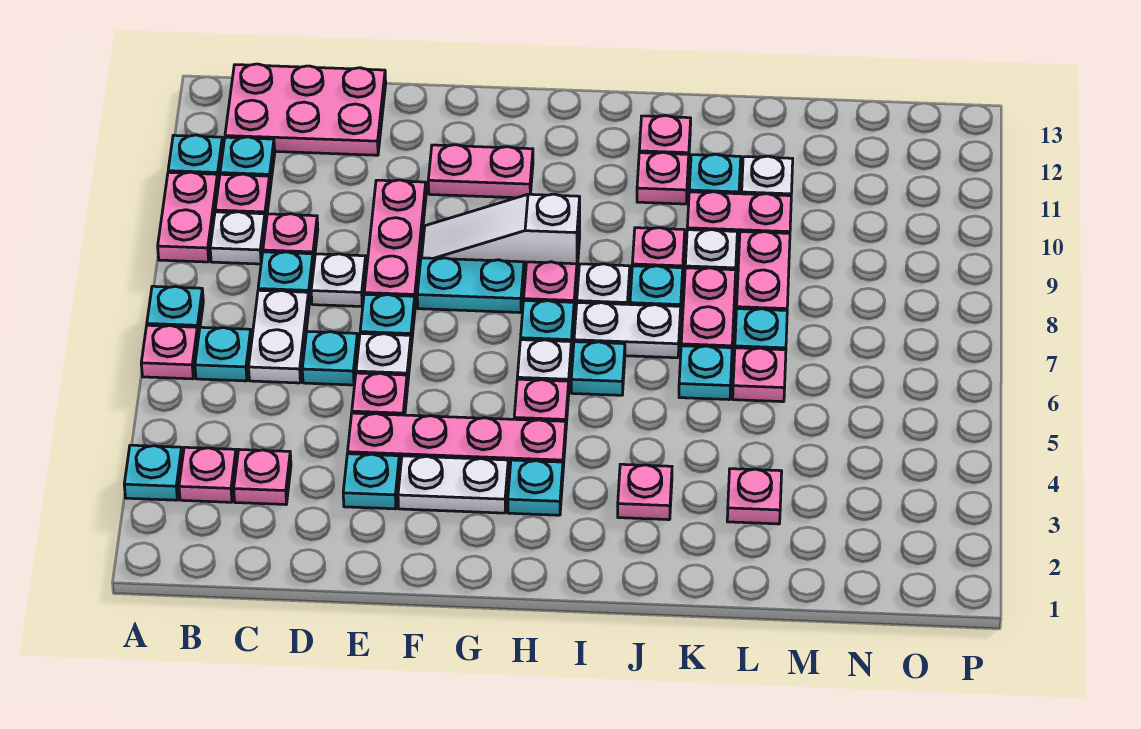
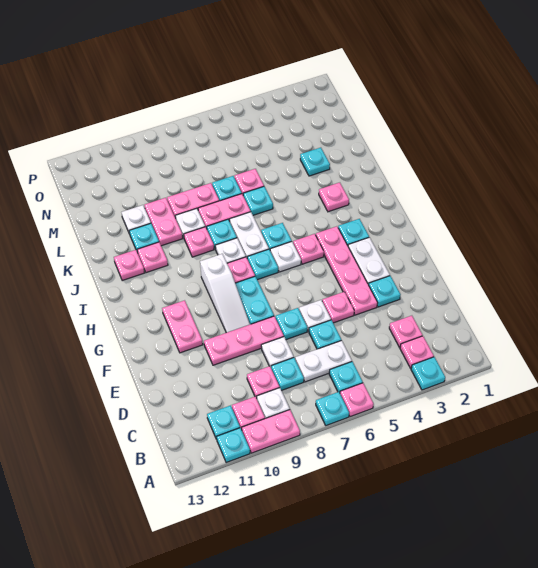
pink 2x3 plate [225,64,386,155] -> none
pink 1x1 plate [727,469,782,524] -> cyan 1x1 plate [300,148,330,176]

